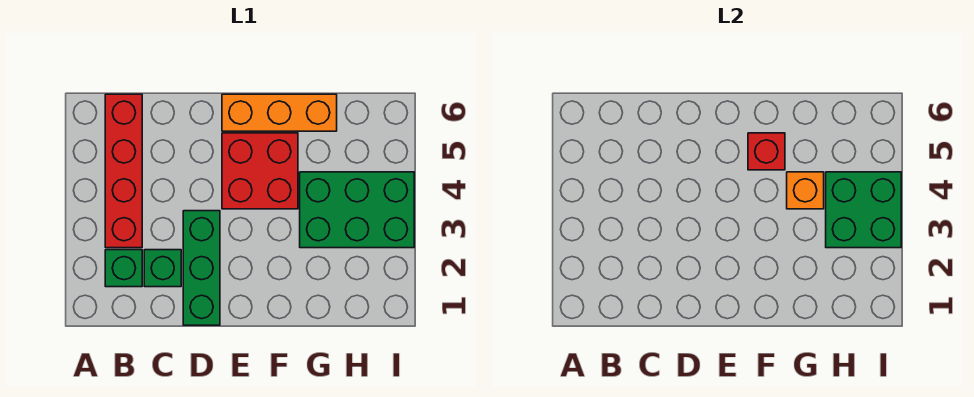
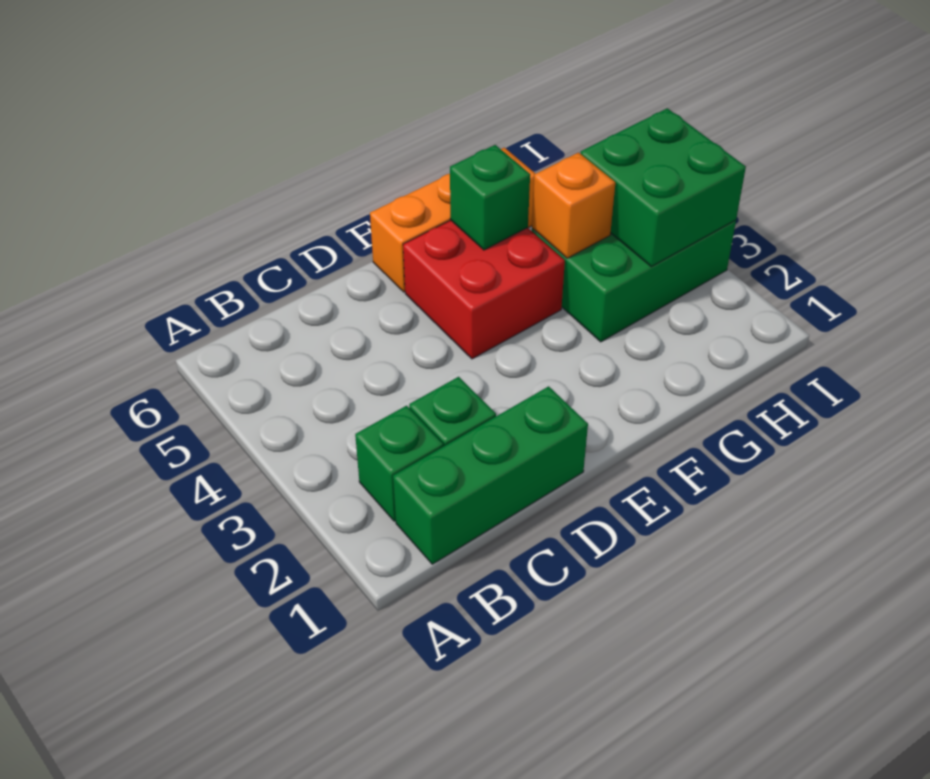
red 1x4 brick [105,94,142,248] -> none
green 1x3 brick [183,211,220,325] -> green 1x3 brick turned to [393,386,588,564]
red 1x1 brick [748,133,785,170] -> green 1x1 brick [450,145,530,250]

